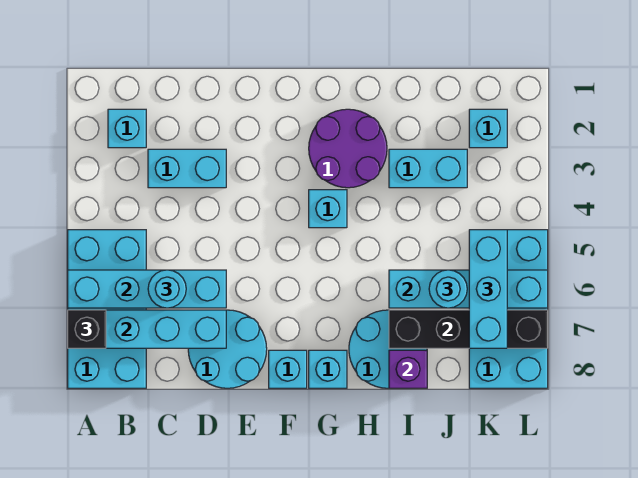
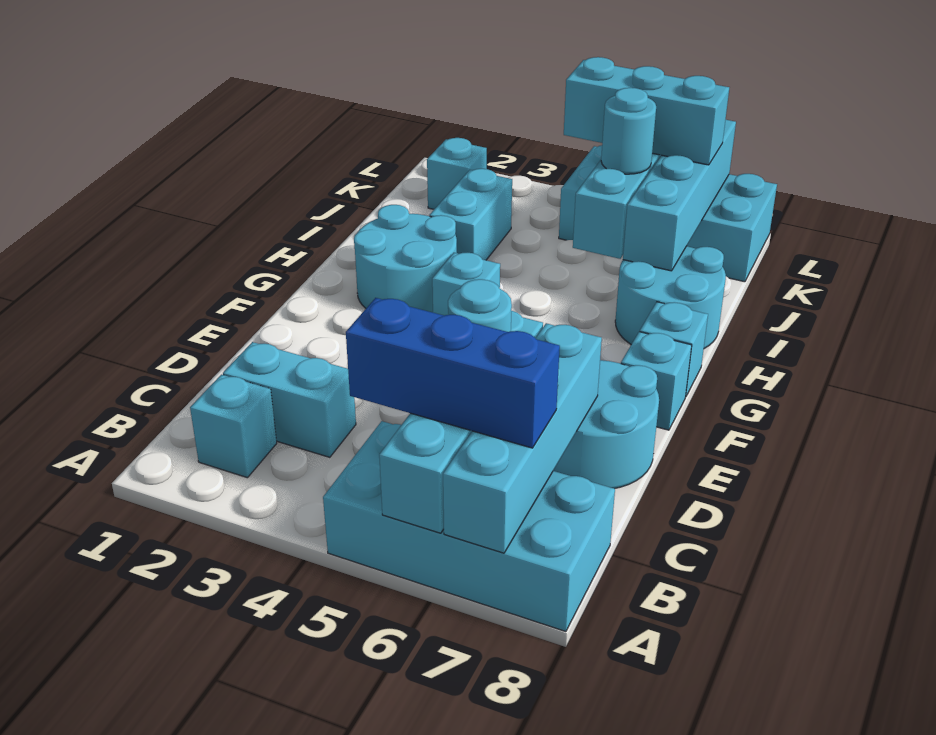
black 1x1 brick [68,310,106,348] -> none
none -> blue 1x3 brick [346,298,560,448]
cyan 1x2 brick [148,149,226,188] -> cyan 1x2 brick turned to [223,342,356,457]
purple 2x2 round brick [309,109,387,188] -> cyan 2x2 round brick [354,205,457,312]
black 1x4 brick [389,310,548,348] -> cyan 1x4 brick [623,120,736,271]
purple 1x1 brick [389,350,427,388] -> none

